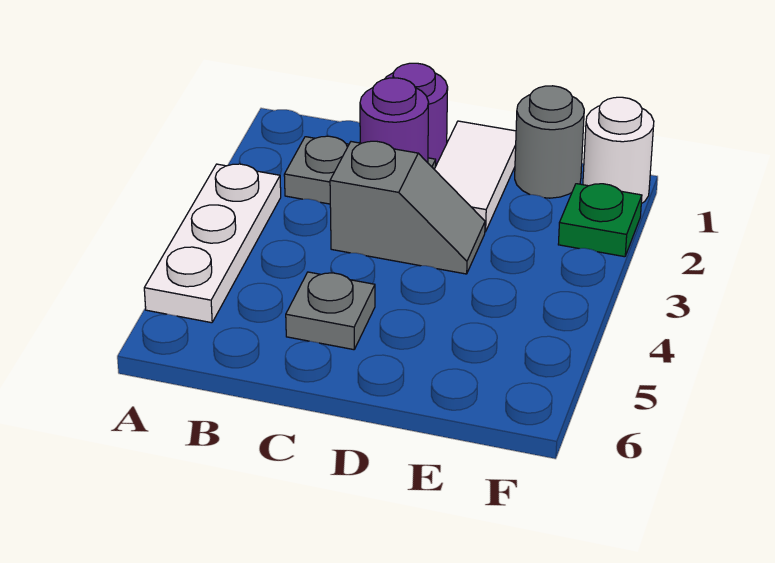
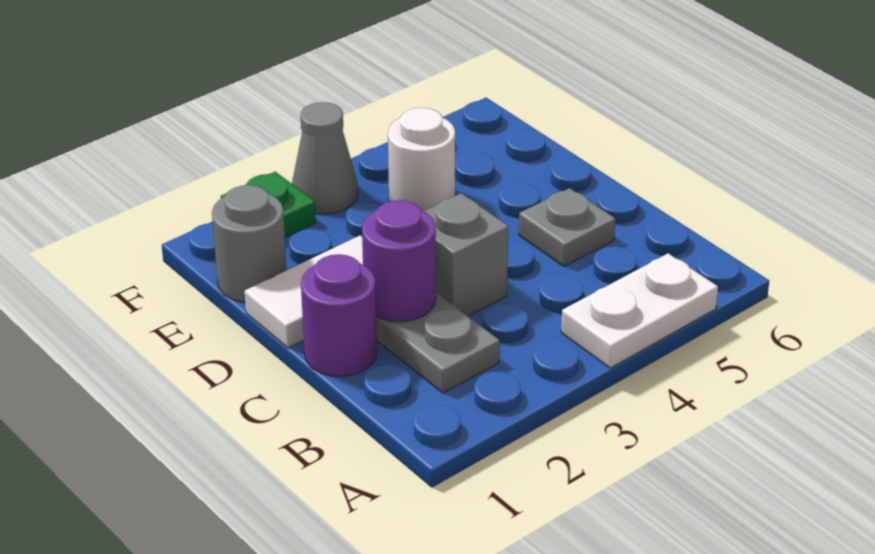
white 1x3 plate [144,164,281,323] -> white 1x2 plate [561,253,718,368]
white 1x1 round brick [583,97,654,204] -> white 1x1 round brick moved to [388,108,455,211]
none -> grey 1x1 cone [292,102,358,214]

